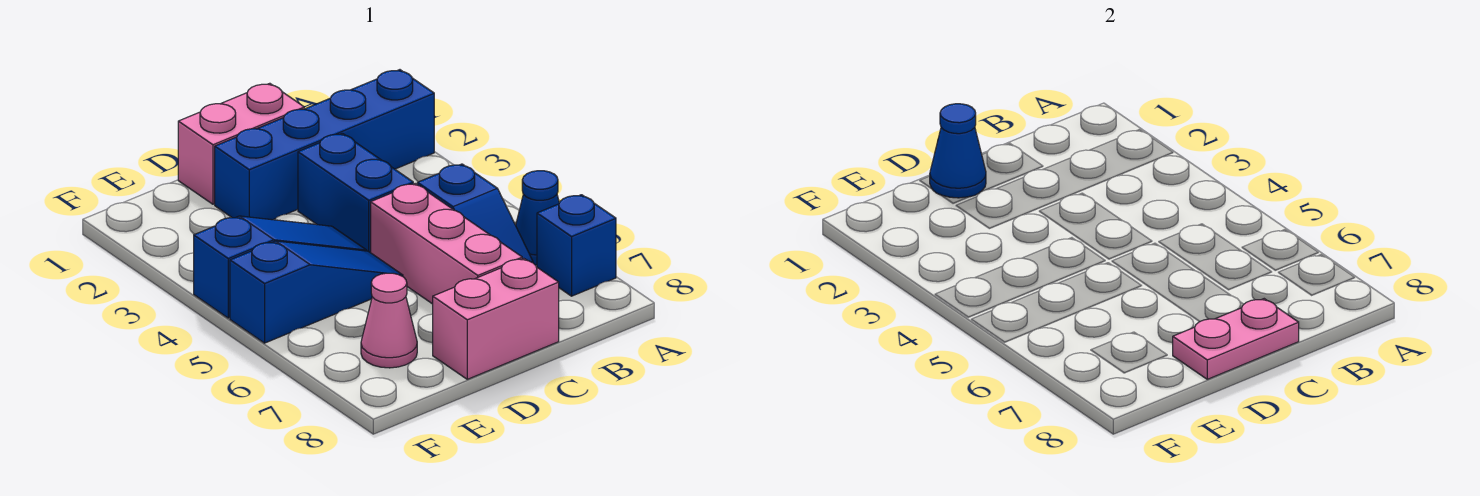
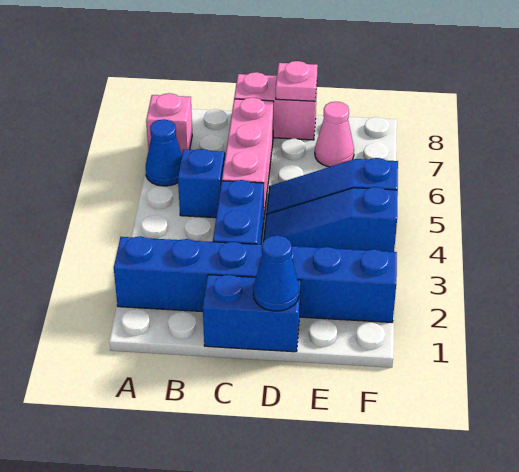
blue 1x4 brick [215,70,434,220] -> blue 1x6 brick [114,236,397,322]
blue 1x1 brick [537,195,616,296] -> pink 1x1 brick [146,93,192,153]
pink 1x2 brick [178,83,304,204] -> blue 1x2 brick [203,275,301,352]
pink 1x2 plate [1173,299,1299,379] -> pink 1x1 plate [276,61,318,101]

